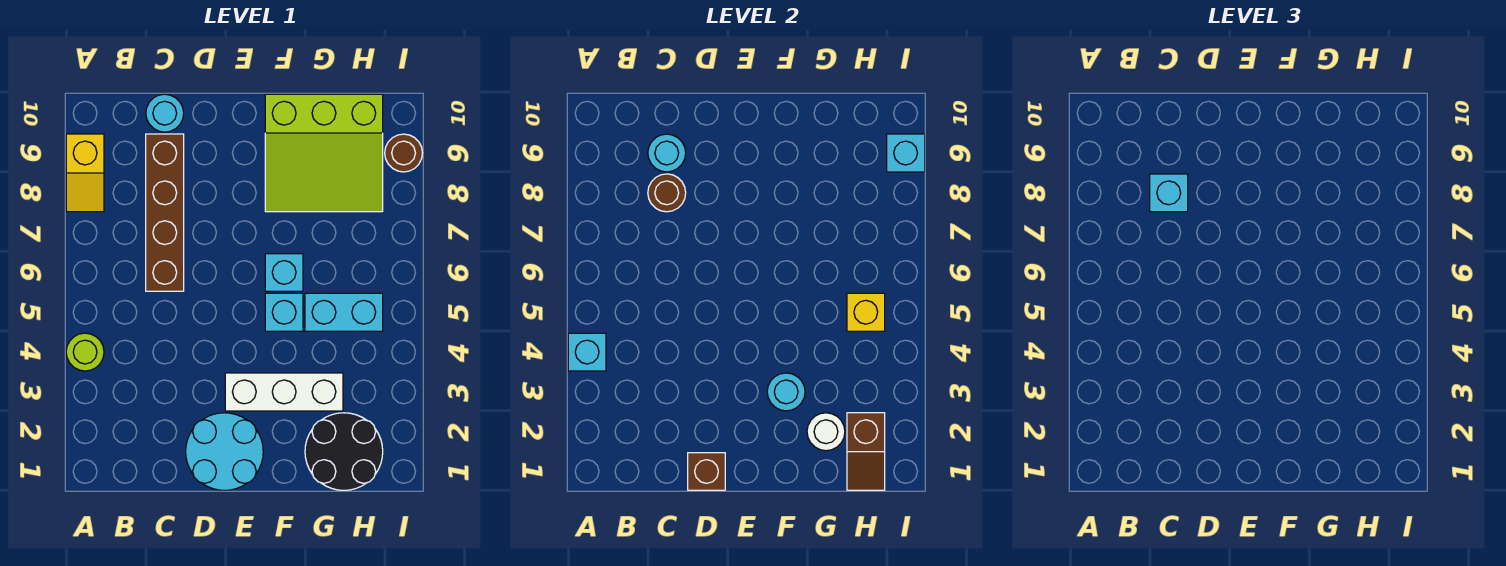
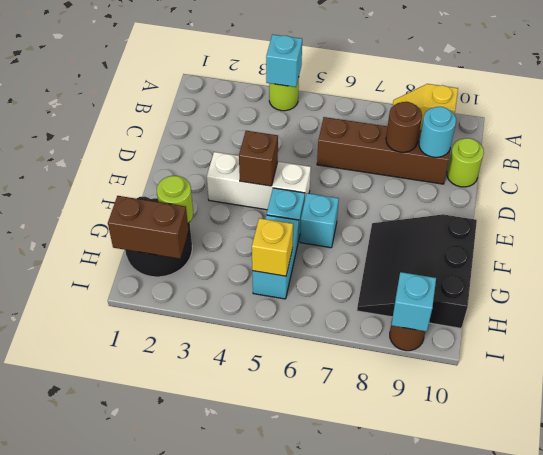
cyan 1x1 brick [1150,174,1188,212] -> none
cyan 1x1 round brick [146,94,184,132] -> lime 1x1 round brick [447,138,484,187]
cyan 2x2 round brick [186,413,263,490] -> none
brown 1x1 brick [688,453,725,490] -> brown 1x1 brick moved to [239,131,278,186]
white 1x3 brick [225,373,343,411] -> white 1x3 brick turned to [207,152,311,210]
cyan 1x1 round brick [767,373,805,411] -> none
lime 3x3 slope [265,94,383,212] -> black 3x3 slope [357,214,477,328]
white 1x1 round brick [807,413,845,451] -> lime 1x1 round brick [157,176,193,223]
brown 1x2 slope [847,413,885,490] -> brown 1x2 brick [108,196,189,259]

